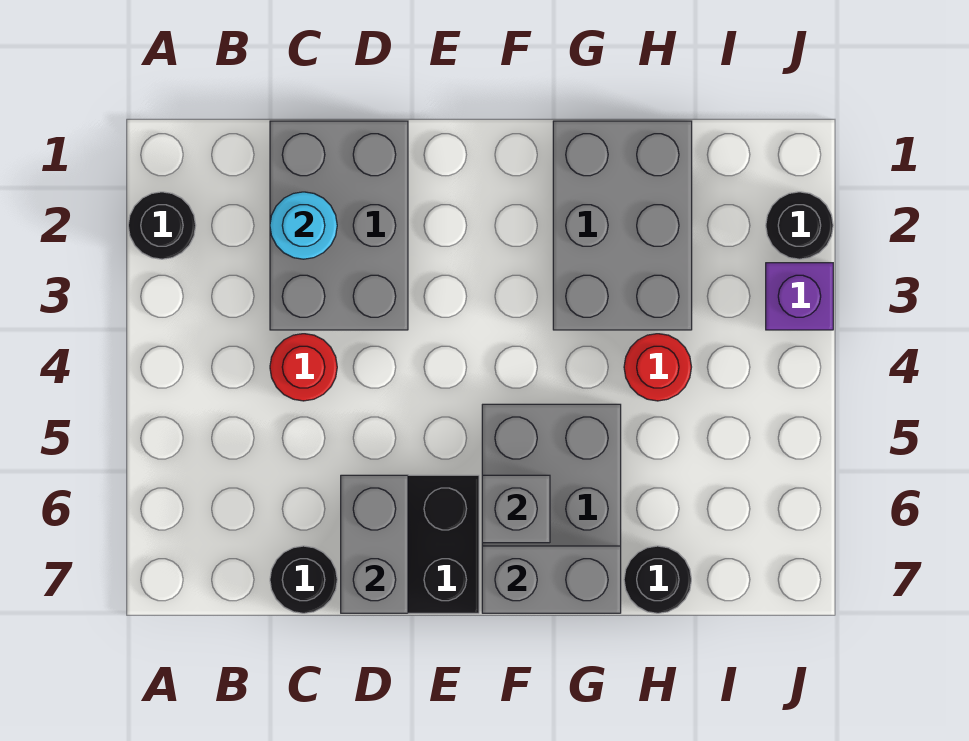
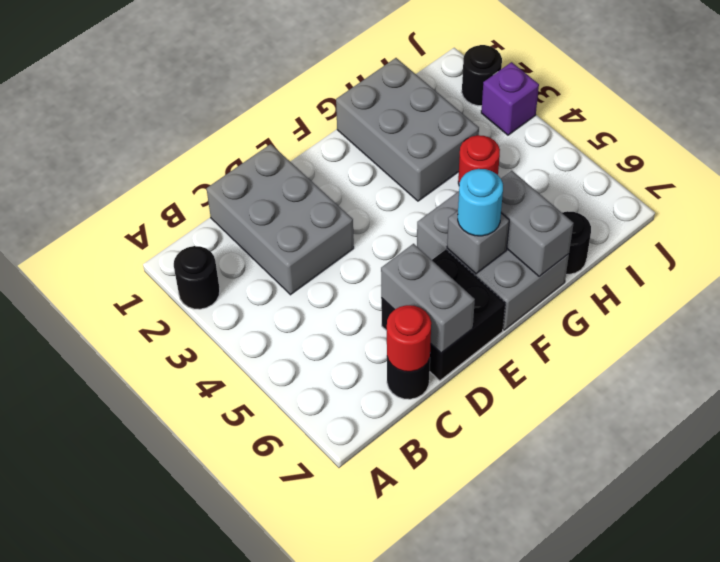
cyan 1x1 round brick [270,192,337,259] -> cyan 1x1 round brick moved to [458,169,503,236]
red 1x1 round brick [270,334,337,401] -> red 1x1 round brick moved to [387,305,431,372]
grey 1x2 brick [482,546,621,613] -> grey 1x2 brick turned to [501,171,574,276]

